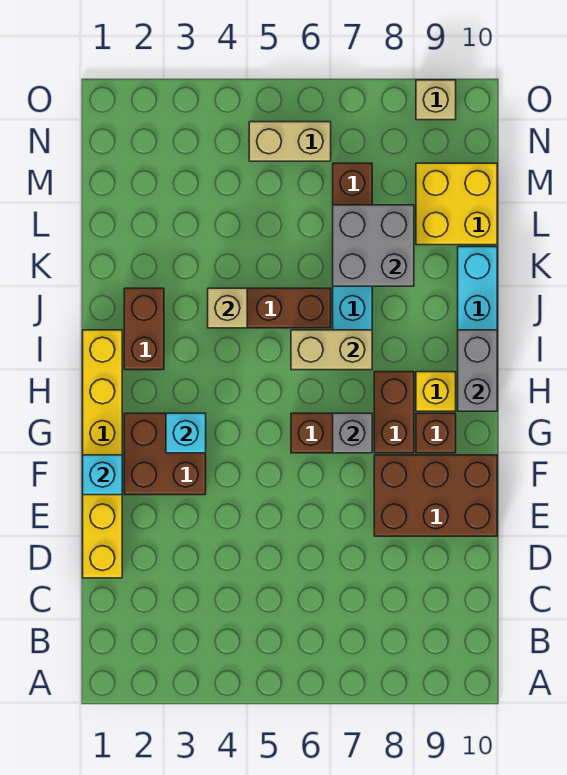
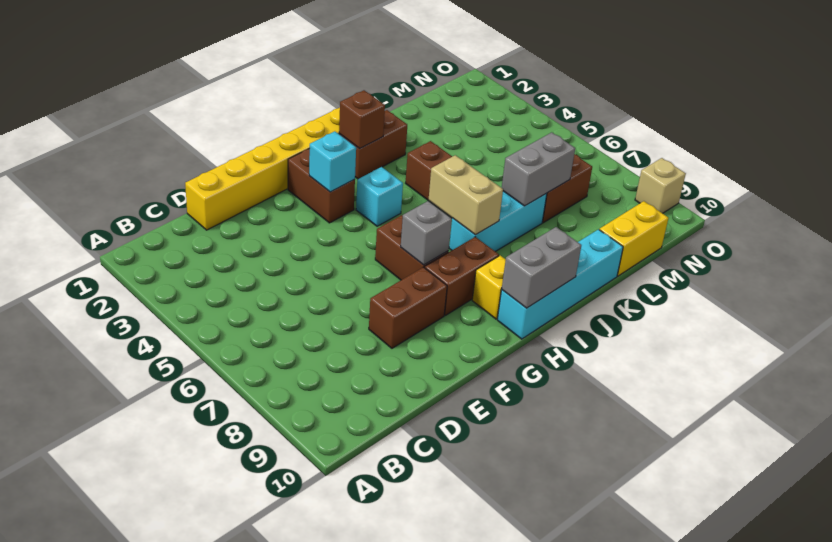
brown 2x3 brick [374,455,497,536] -> brown 1x2 brick [369,267,447,348]
cyan 1x1 brick [83,455,122,495] -> cyan 1x1 brick moved to [356,167,403,226]
brown 2x2 brick [124,413,206,495] -> brown 1x2 brick [288,148,355,223]
brown 1x1 brick [416,413,456,453] -> brown 1x1 brick moved to [339,90,385,148]
tan 1x1 brick [208,288,247,328] -> none
grey 2x2 brick [333,205,414,286] -> grey 1x2 brick [502,132,575,206]
yellow 2x2 brick [416,163,497,245] -> yellow 1x2 brick [599,201,668,276]
tan 1x2 brick [249,122,331,161] -> none

